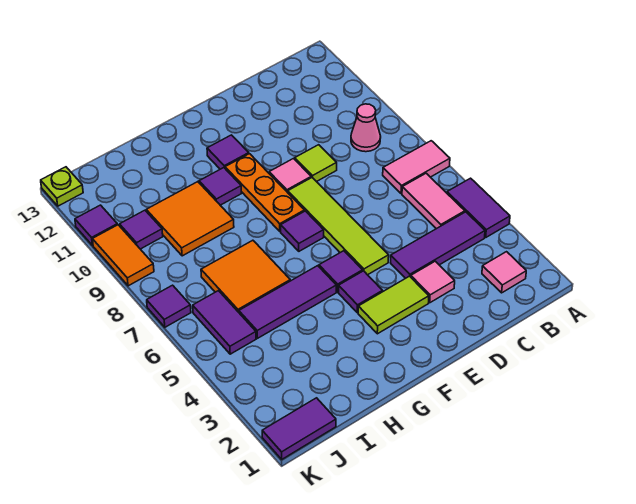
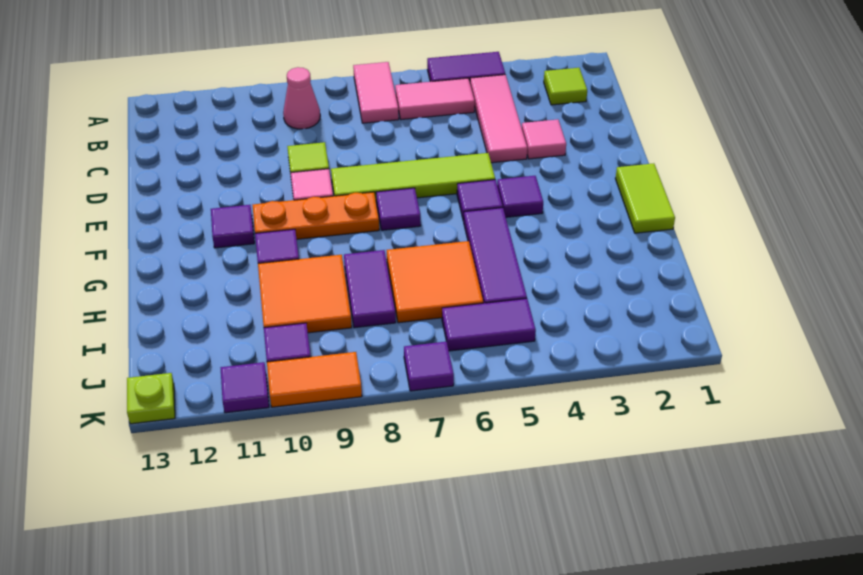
pink 1x1 tile [482,252,526,293] -> lime 1x1 tile [544,68,587,105]
purple 1x3 tile [391,212,485,278] -> pink 1x3 tile [470,75,527,163]
lime 1x2 tile [358,276,429,334] -> lime 1x2 tile moved to [615,163,675,233]
purple 1x2 tile [262,398,336,459] -> purple 1x2 tile moved to [344,250,396,328]

